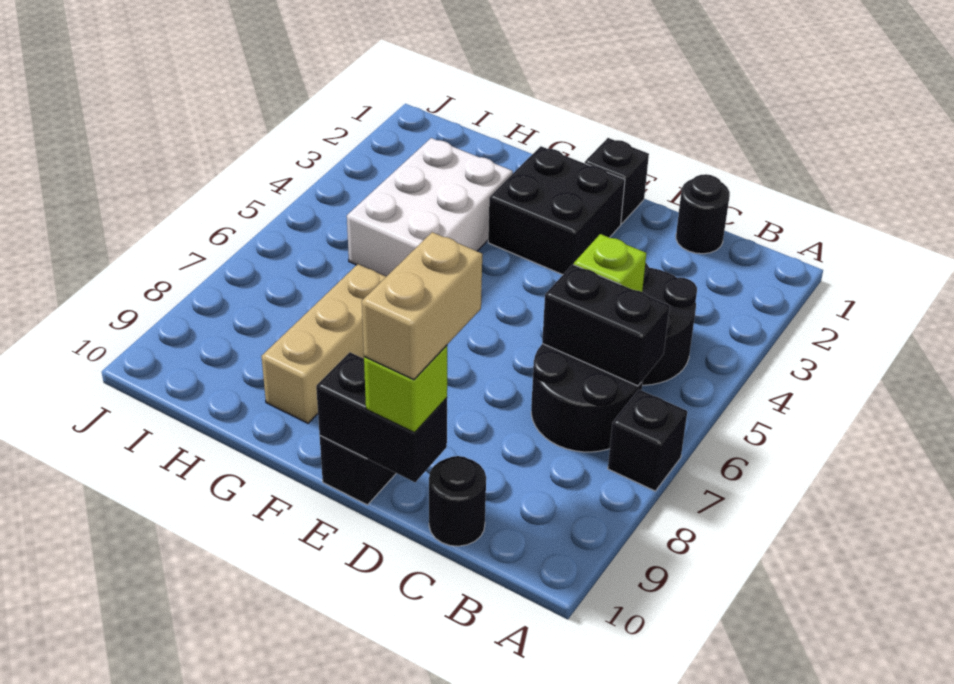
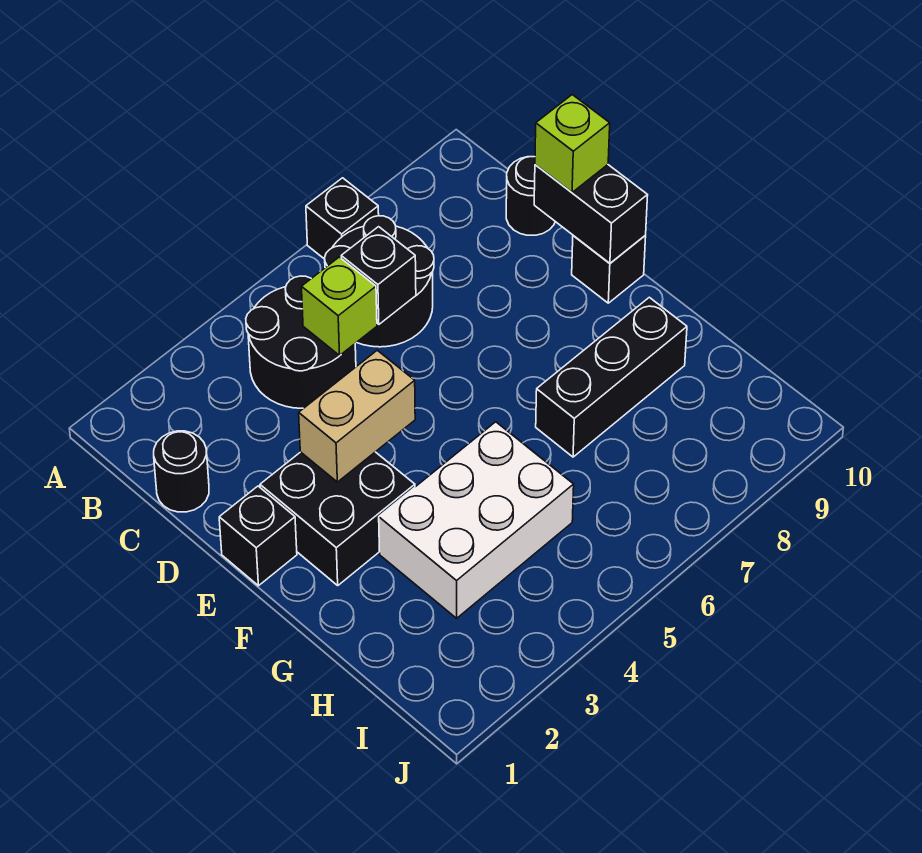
black 1x2 brick [542,264,670,386] -> black 1x1 brick [341,227,416,324]
tan 1x2 brick [362,232,482,380] -> tan 1x2 brick moved to [299,350,415,482]
tan 1x3 brick [261,264,386,423] -> black 1x3 brick [536,297,687,457]

